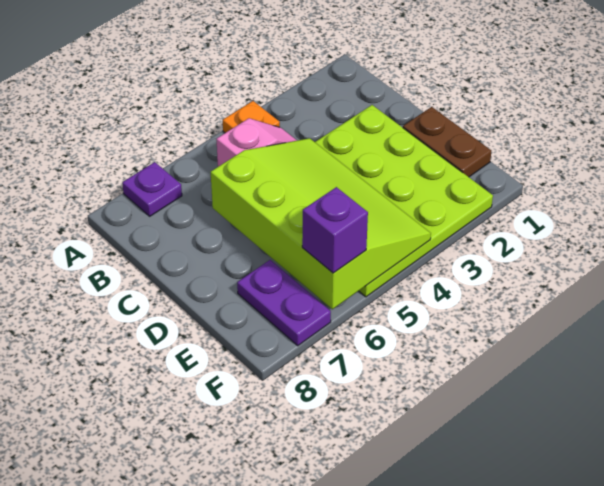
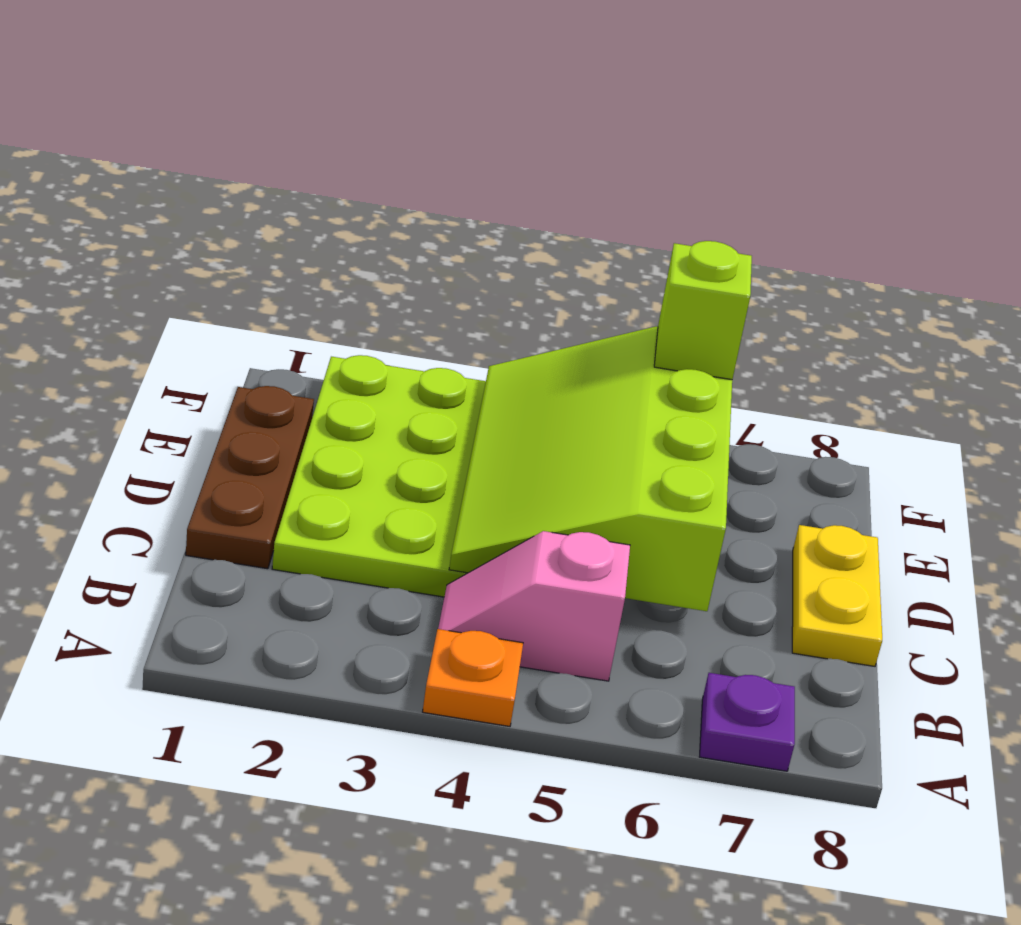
none -> yellow 1x2 plate [792,525,882,666]
brown 1x2 plate [403,107,491,177] -> brown 1x3 plate [186,386,314,569]
purple 1x2 plate [237,260,331,346] -> none
purple 1x1 brick [302,187,368,273] -> lime 1x1 brick [654,241,752,380]

